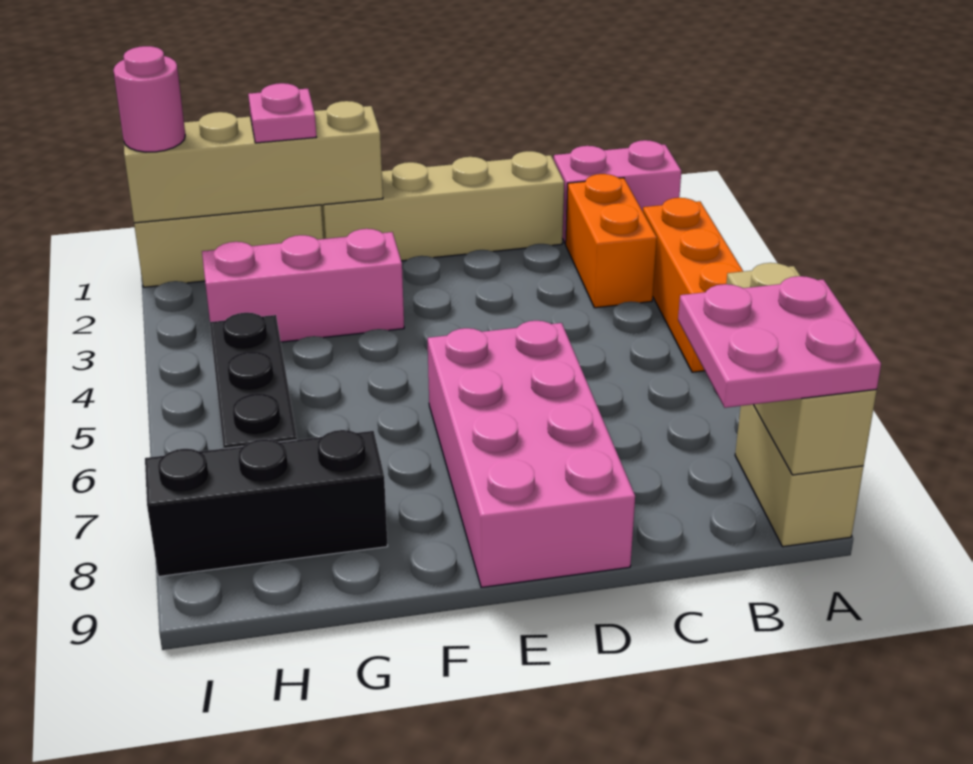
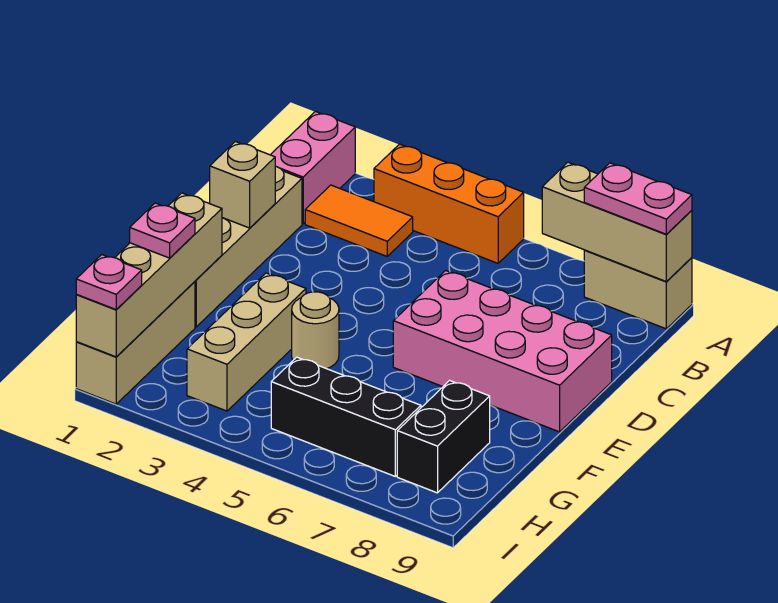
pink 2x2 plate [678,276,881,408] -> pink 1x2 plate [584,163,692,234]
orange 1x2 brick [566,174,657,308] -> orange 1x2 tile [305,185,413,256]
none -> tan 1x1 brick [210,141,275,228]
pink 1x3 brick [202,229,404,342] -> tan 1x3 brick [187,273,306,411]
none -> tan 1x1 round brick [292,292,339,369]
black 1x3 brick [145,430,388,576] -> black 1x2 brick [397,380,490,493]
pink 1x1 round brick [113,46,185,152] -> pink 1x1 plate [76,255,142,310]

